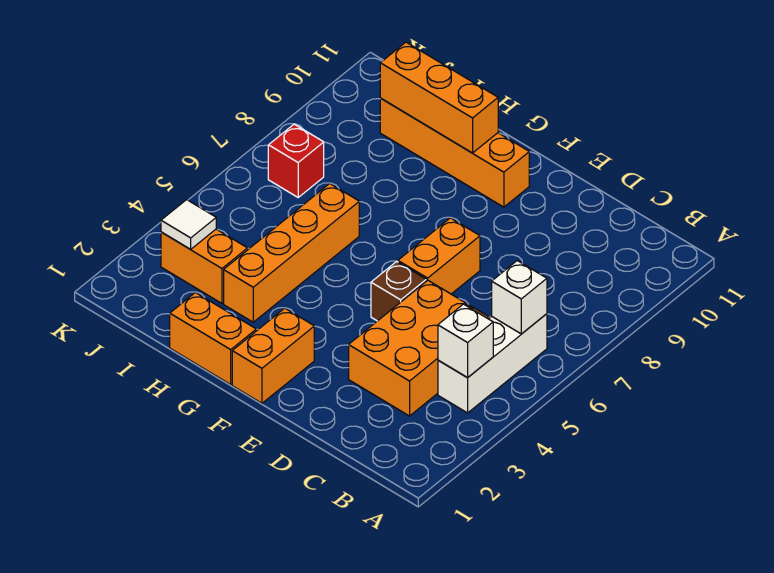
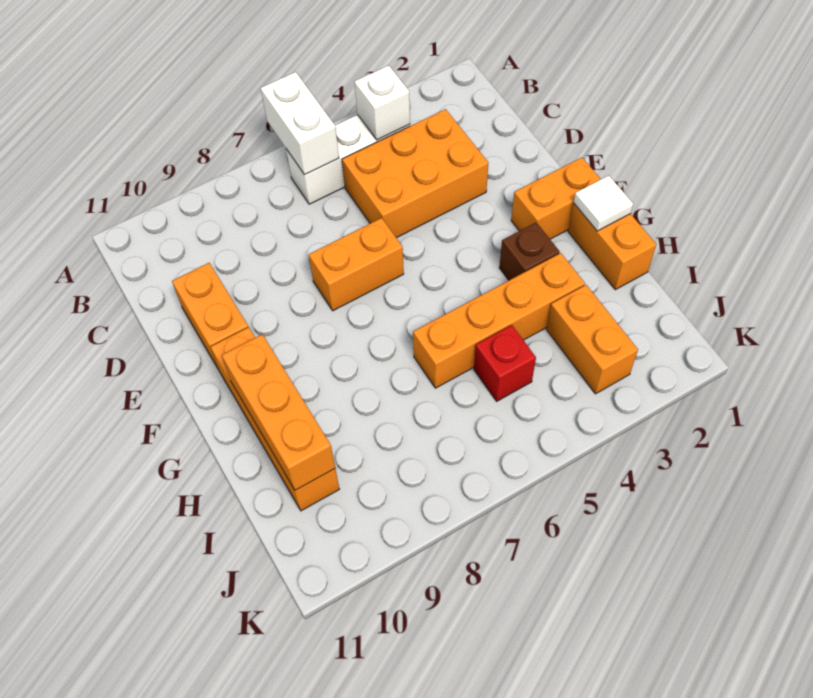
white 1x1 brick [492,261,547,334] -> white 1x2 brick [261,72,339,175]
none -> orange 1x2 brick [172,263,248,370]
brown 1x1 brick [371,262,426,321] -> brown 1x1 brick moved to [499,222,560,280]
white 1x1 tile [161,200,216,249] -> white 1x1 tile moved to [574,176,633,231]
red 1x1 brick [268,124,324,197] -> red 1x1 brick moved to [474,325,536,401]

